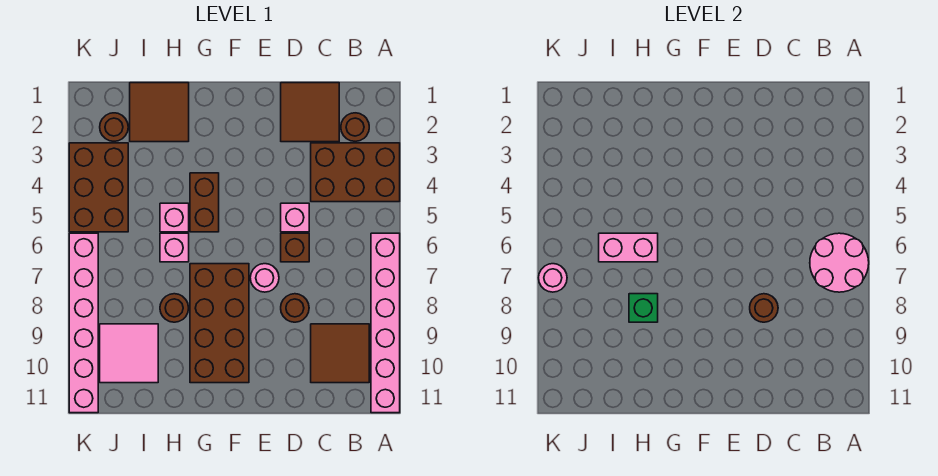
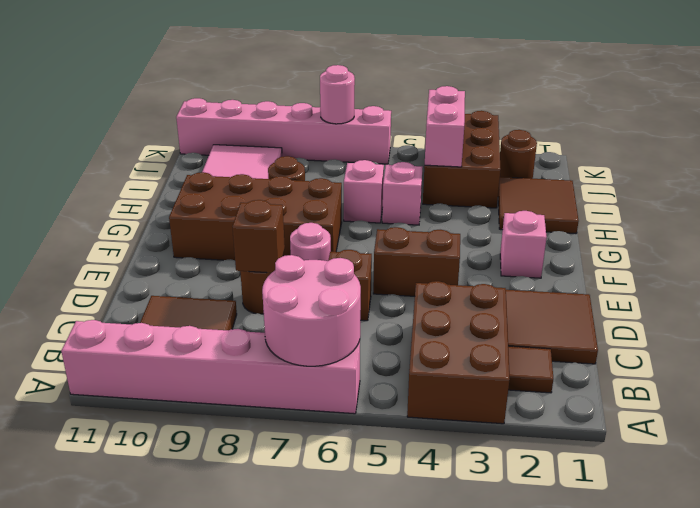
brown 1x1 round brick [341,113,369,141] -> brown 1x1 tile [508,346,554,393]
pink 1x1 brick [281,203,309,232] -> pink 1x1 brick moved to [500,211,547,278]
brown 1x1 round brick [750,294,778,322] -> brown 1x1 brick [232,200,285,273]
brown 1x2 brick [190,173,219,232] -> brown 1x2 brick moved to [373,227,460,296]
pink 1x2 brick [599,233,658,262] -> pink 1x2 brick moved to [425,86,465,167]
green 1x1 brick [629,294,658,322] -> none
brown 2x3 brick [69,143,128,232] -> brown 2x3 brick turned to [423,111,501,208]

